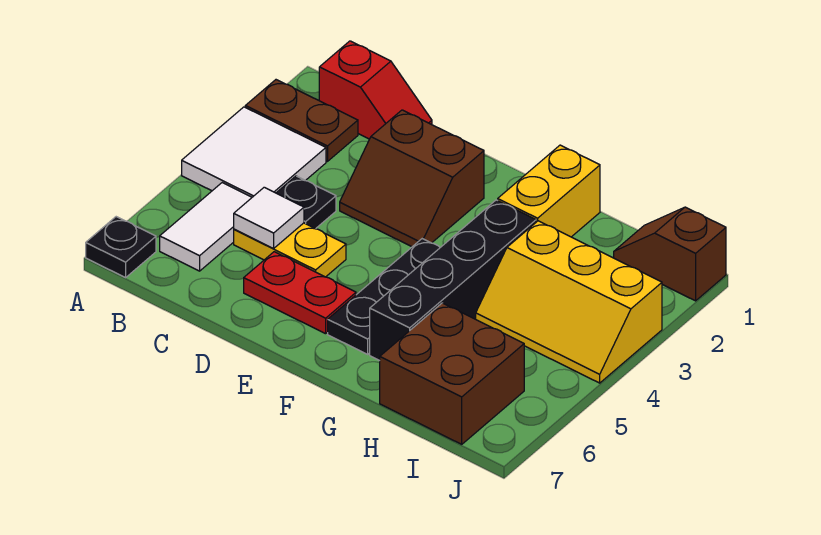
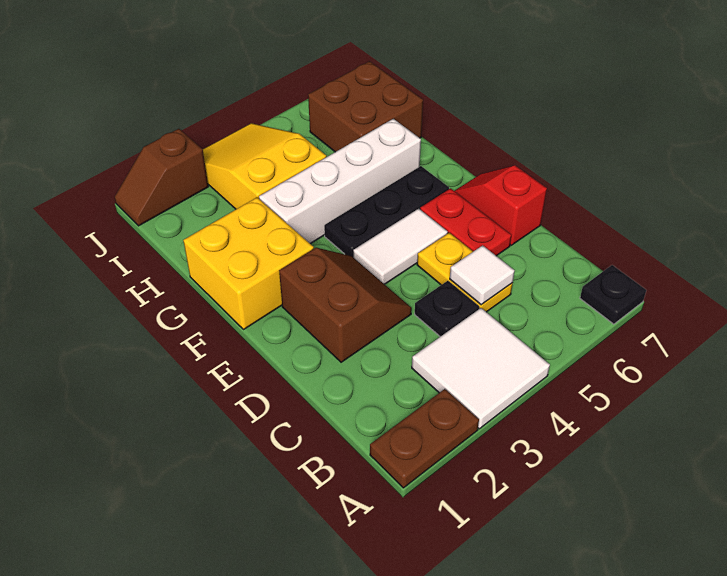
brown 1x2 plate [245,80,358,162] -> brown 1x2 plate turned to [370,389,479,488]
red 1x2 slope [319,41,432,139] -> red 1x2 slope moved to [455,165,547,245]
white 1x2 tile [160,183,252,271] -> white 1x2 tile moved to [353,209,448,284]
yellow 1x2 brick [498,145,600,237] -> yellow 2x2 brick [183,197,314,330]
black 1x4 brick [370,200,536,361] -> white 1x4 brick [259,119,421,244]
yellow 2x3 slope [476,221,662,383] -> yellow 2x3 slope turned to [203,123,326,209]
brown 1x2 slope [614,207,726,301] -> brown 1x2 slope turned to [115,129,208,226]

